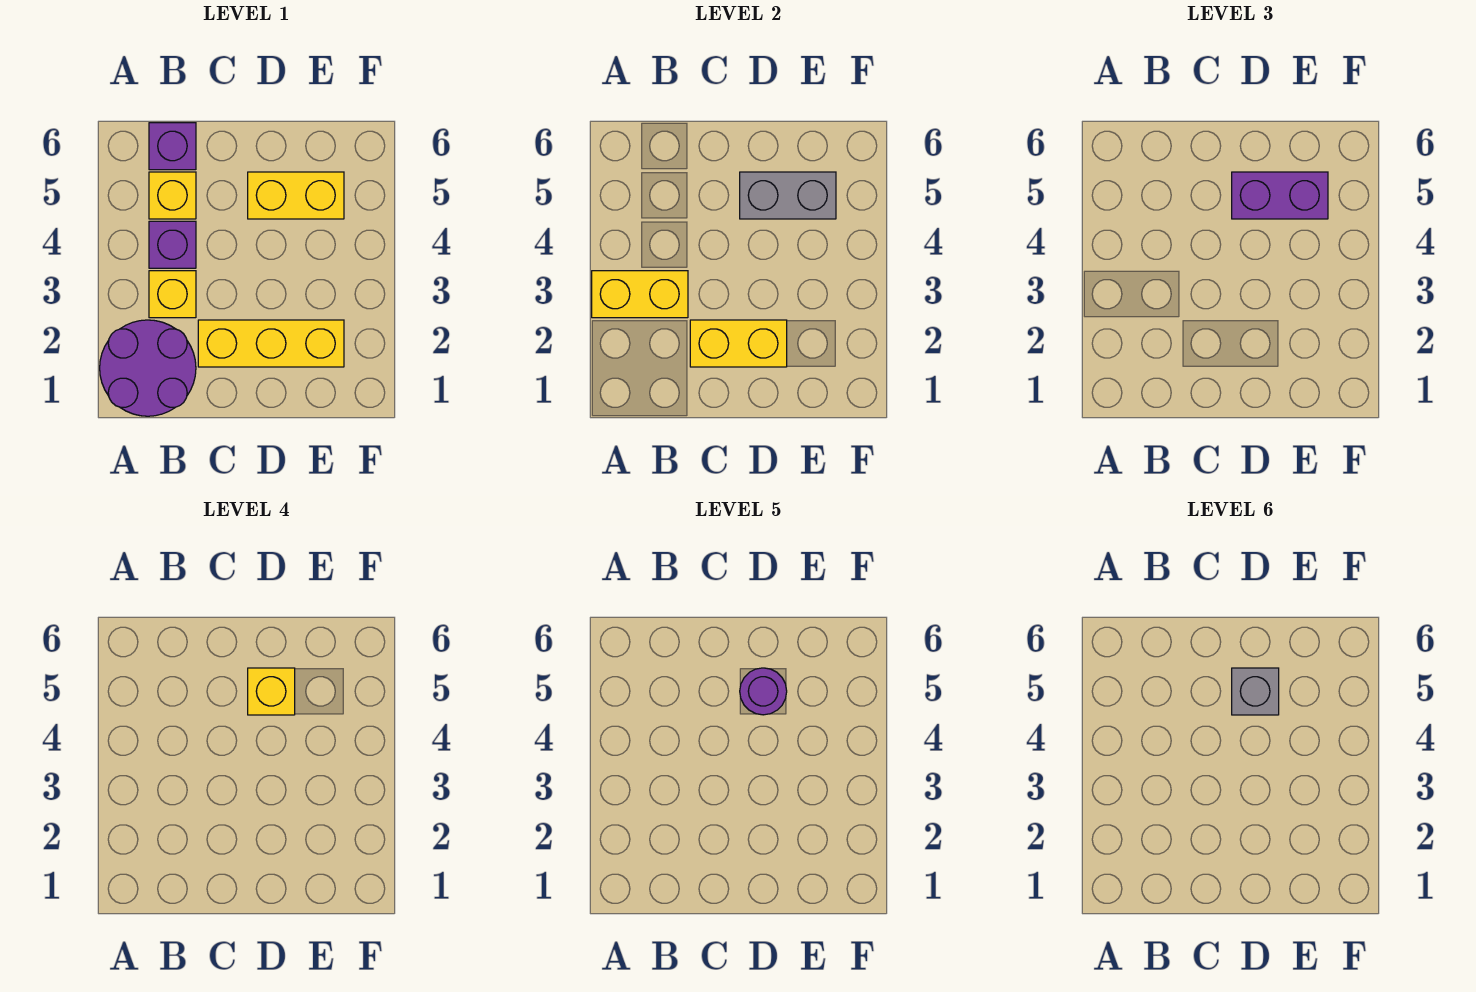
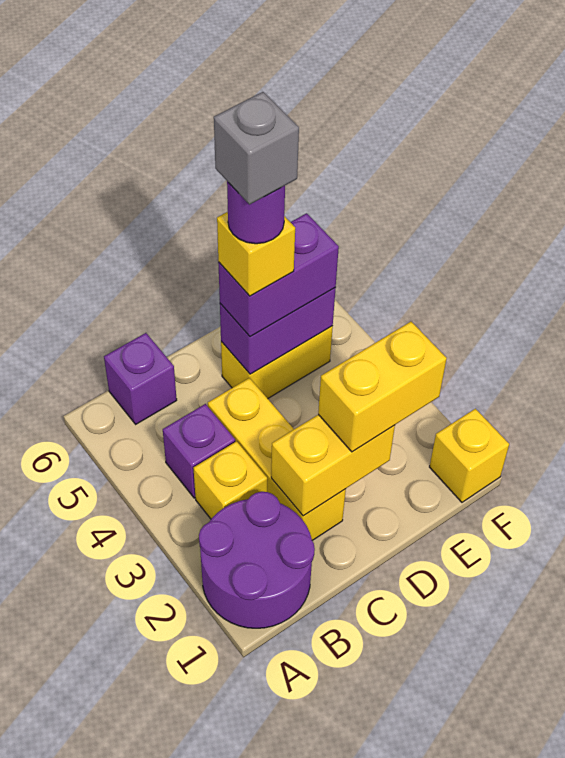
yellow 1x2 brick [592,271,688,318] -> yellow 1x2 brick moved to [318,322,447,452]
yellow 1x1 brick [149,172,196,219] -> yellow 1x1 brick moved to [430,409,509,502]
yellow 1x3 brick [198,320,344,367] -> yellow 1x3 brick turned to [208,378,346,540]
grey 1x2 brick [740,172,836,219] -> purple 1x2 brick [220,288,336,374]

